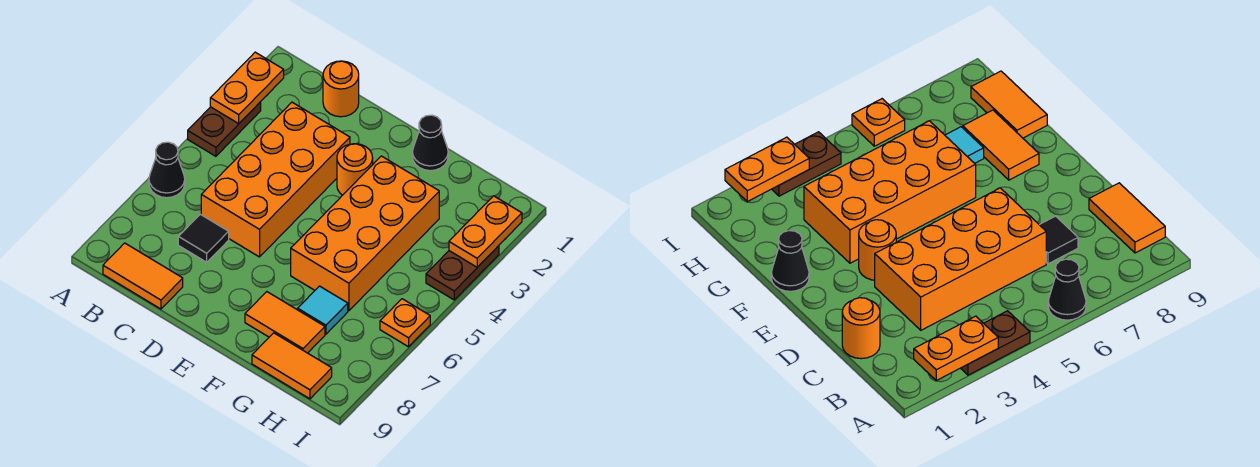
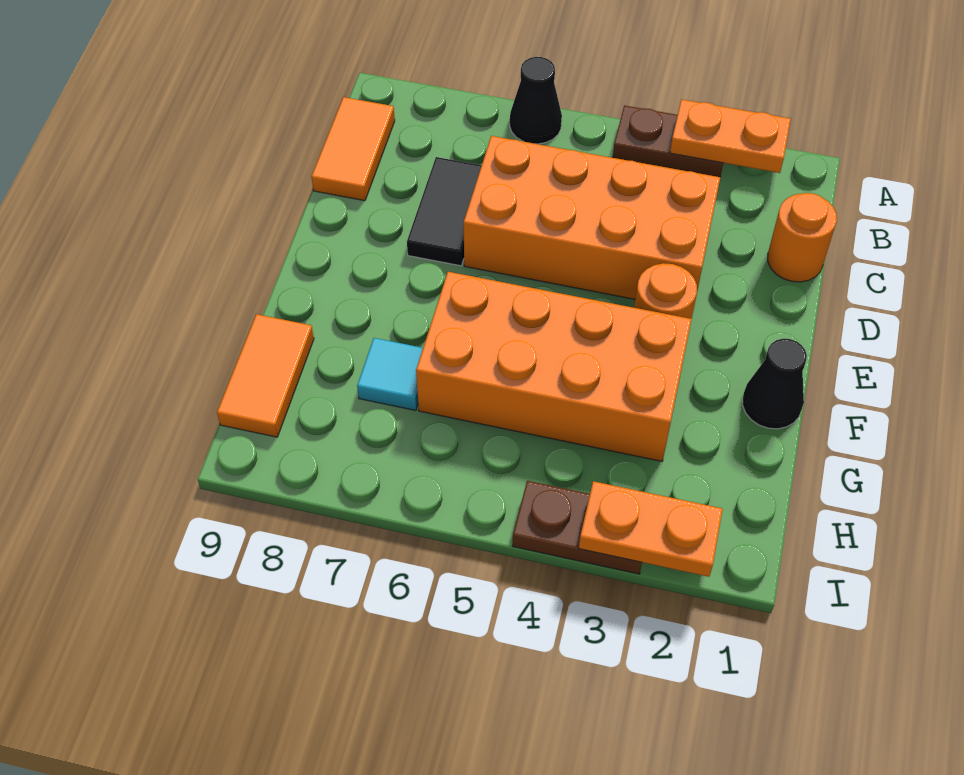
black 1x1 tile [178,214,229,262] -> black 1x2 tile [407,157,482,266]
orange 1x2 tile [245,292,325,353] -> none
orange 1x1 plate [380,299,430,347] -> none

